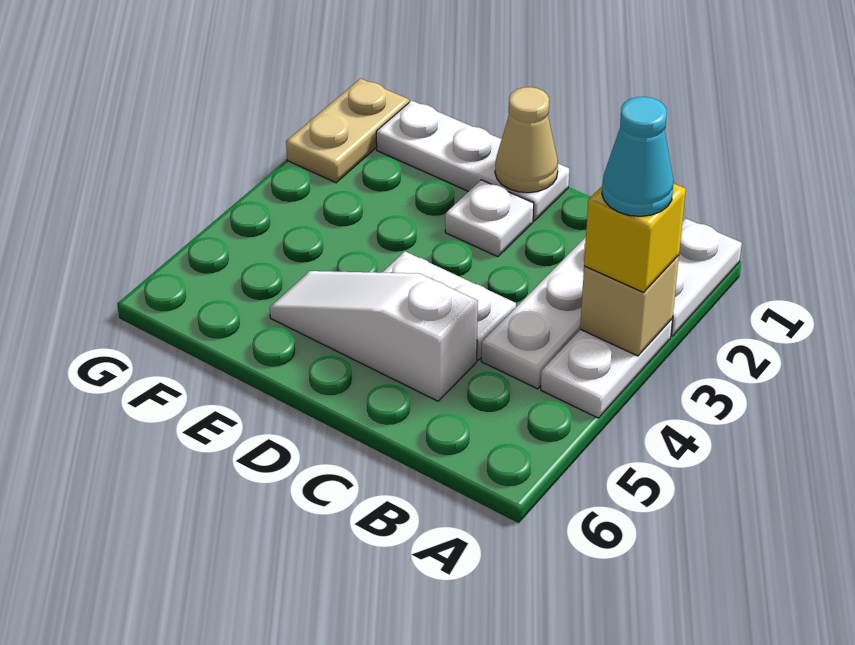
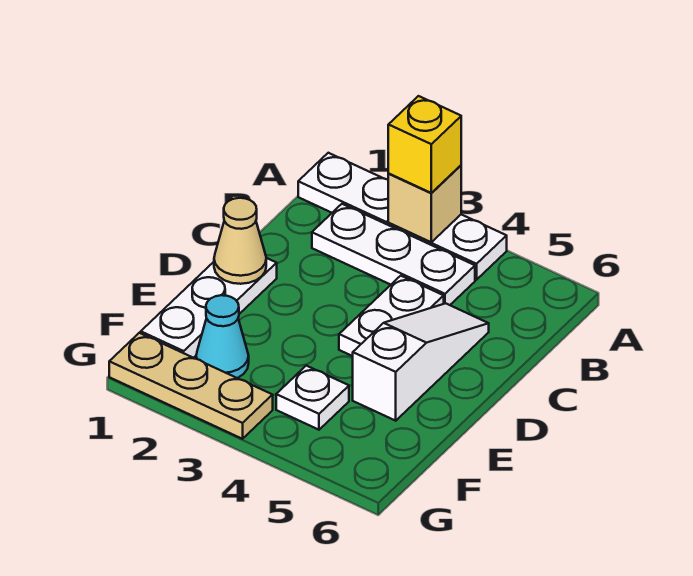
cyan 1x1 cone [602,97,674,216] -> cyan 1x1 cone moved to [196,295,249,378]
white 1x3 slope [270,271,478,401] -> white 1x3 slope turned to [353,303,489,421]
white 1x1 plate [445,180,534,257] -> white 1x1 plate moved to [276,366,349,430]
tan 1x2 plate [286,79,409,183] -> tan 1x3 plate [109,333,273,439]

